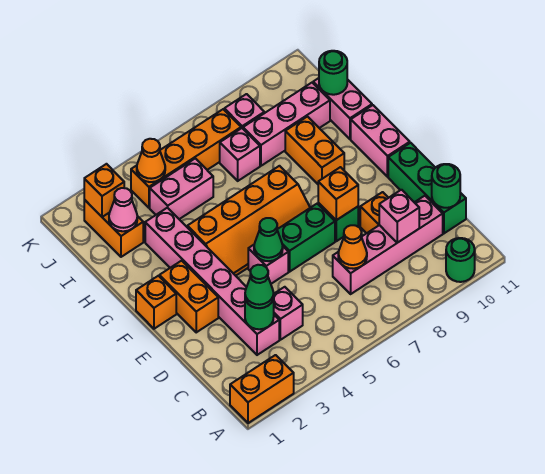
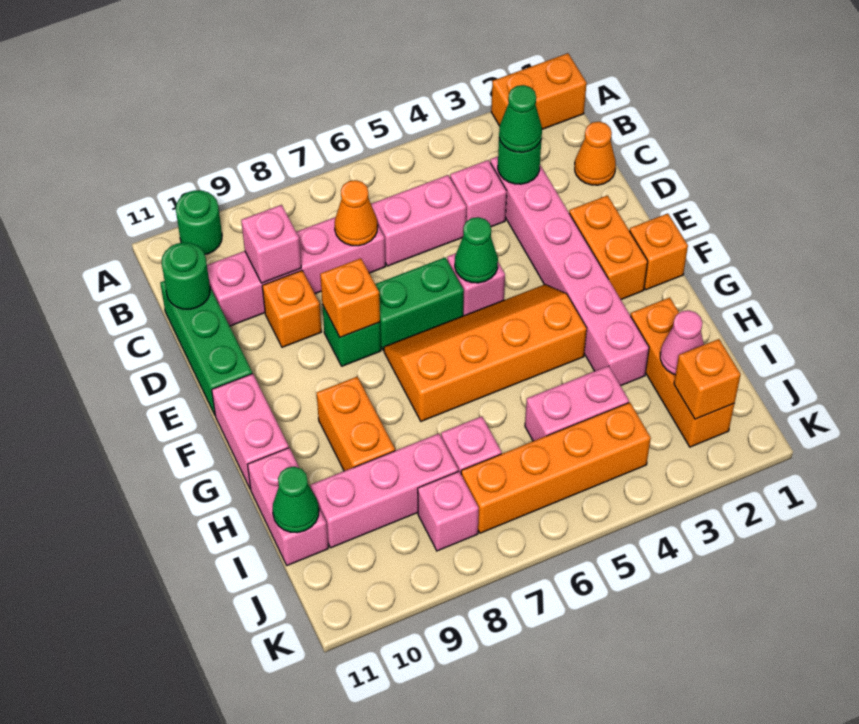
none -> pink 1x2 brick [371,175,466,266]
orange 1x2 brick [84,200,143,257] -> orange 1x3 brick [631,298,735,447]
green 1x1 round brick [319,51,347,95] -> green 1x1 cone [273,467,319,533]
orange 1x1 cone [137,139,165,182] -> orange 1x1 cone moved to [575,122,616,185]

